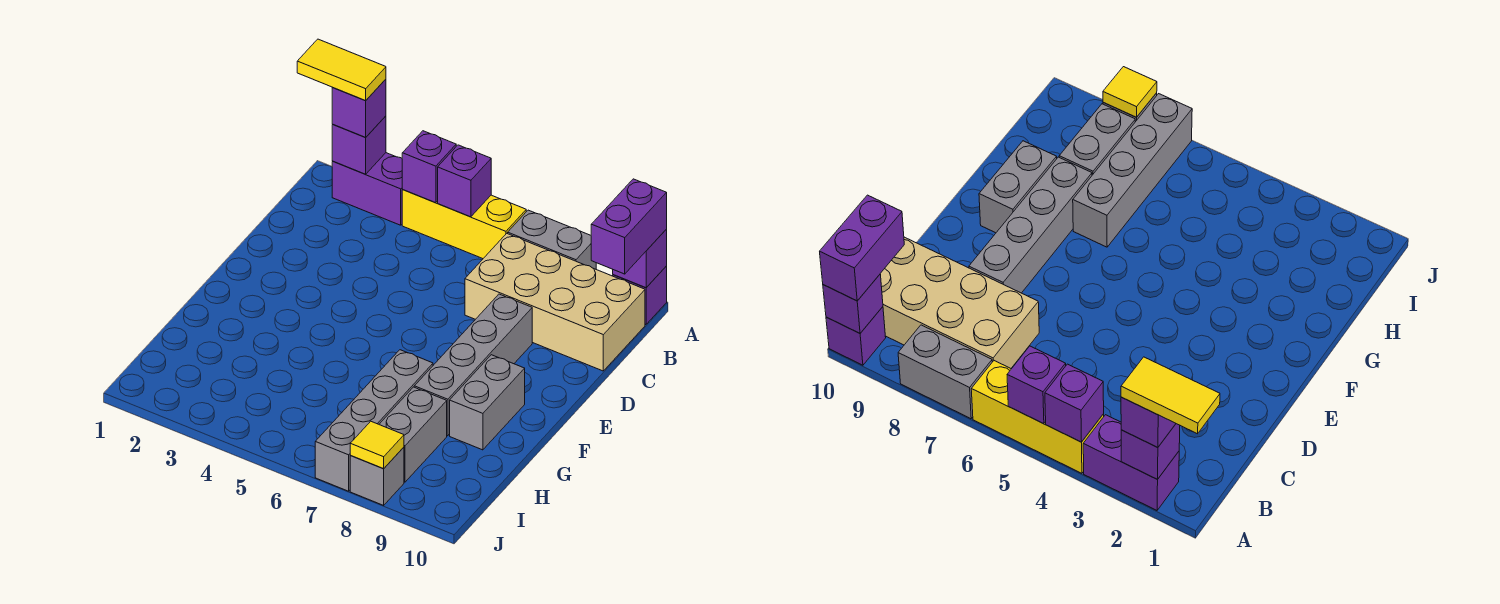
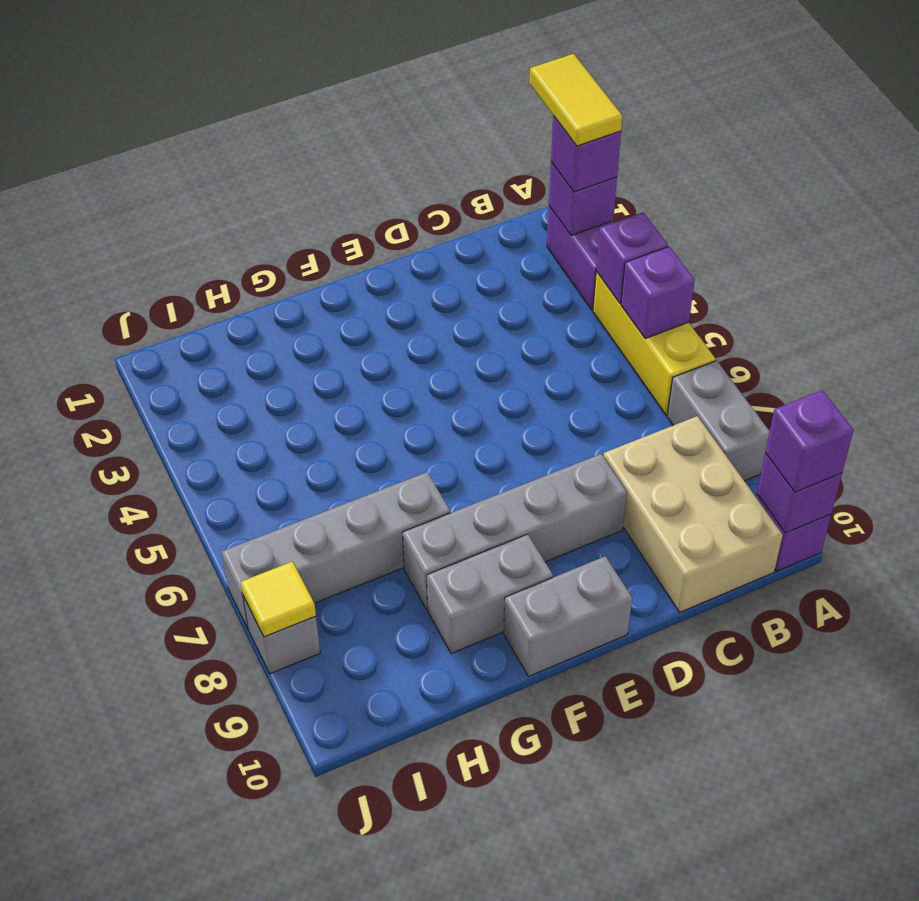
purple 1x2 brick [591,179,667,274] -> purple 1x1 brick [765,390,853,492]
tan 2x4 brick [465,233,645,371] -> tan 2x3 brick [603,416,783,612]
grey 1x2 brick [379,387,447,482] -> grey 1x2 brick moved to [504,556,632,677]

